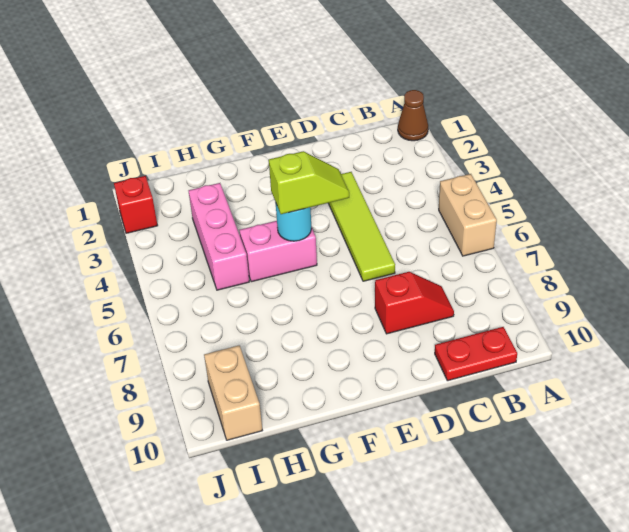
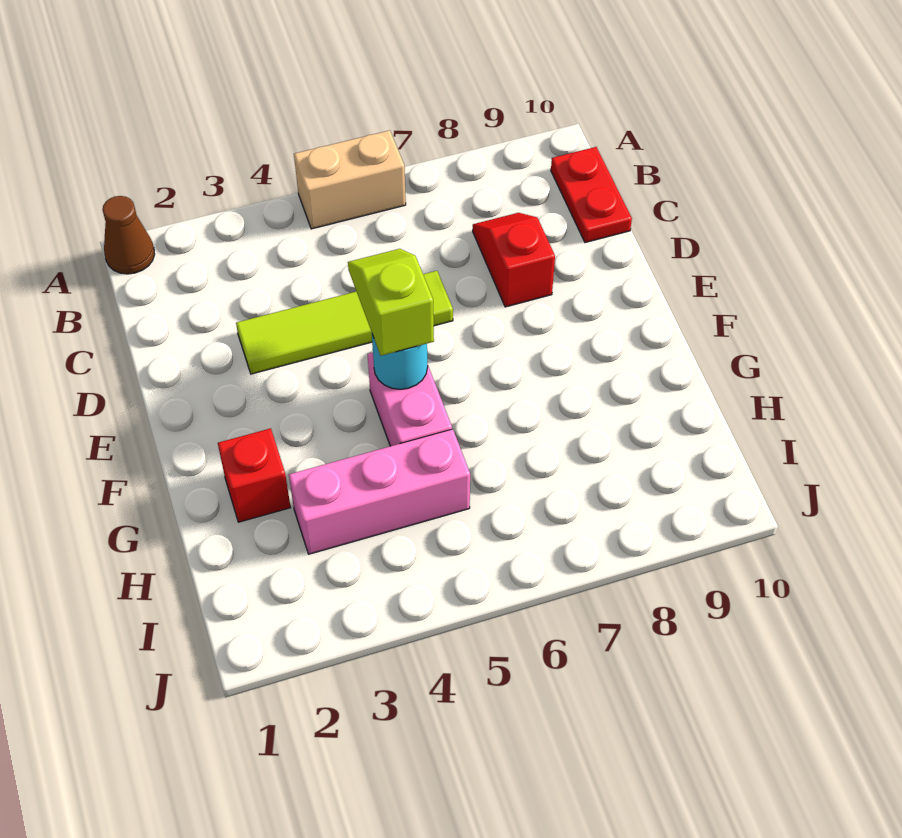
tan 1x2 brick [204,346,262,440] -> none
red 1x1 brick [114,176,158,233] -> red 1x1 brick moved to [218,428,291,522]

